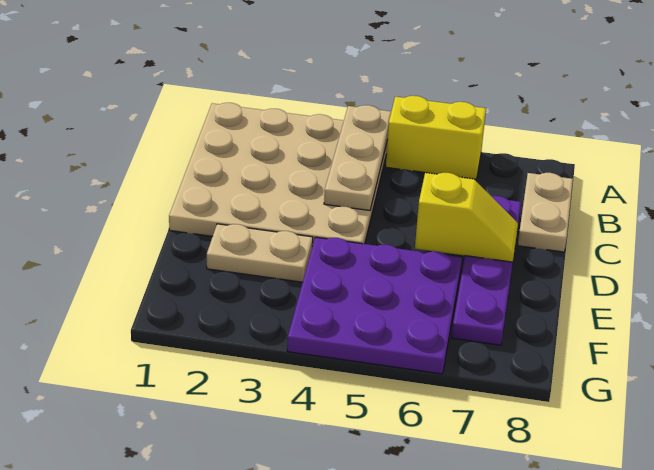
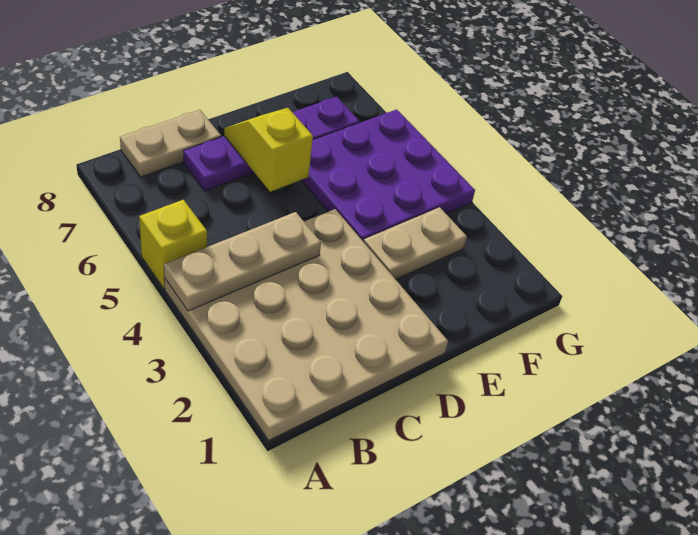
yellow 1x2 brick [386,96,486,179] -> yellow 1x1 brick [139,200,207,289]
tan 1x2 plate [207,224,313,282] -> tan 1x2 plate turned to [364,207,467,279]

